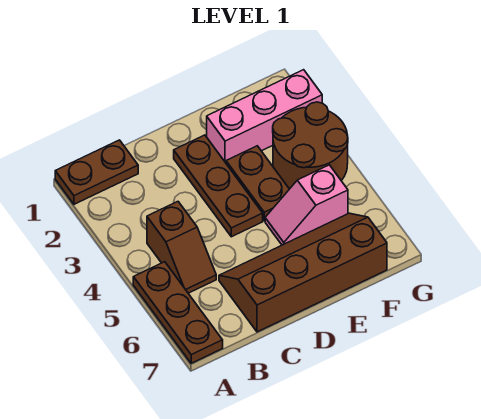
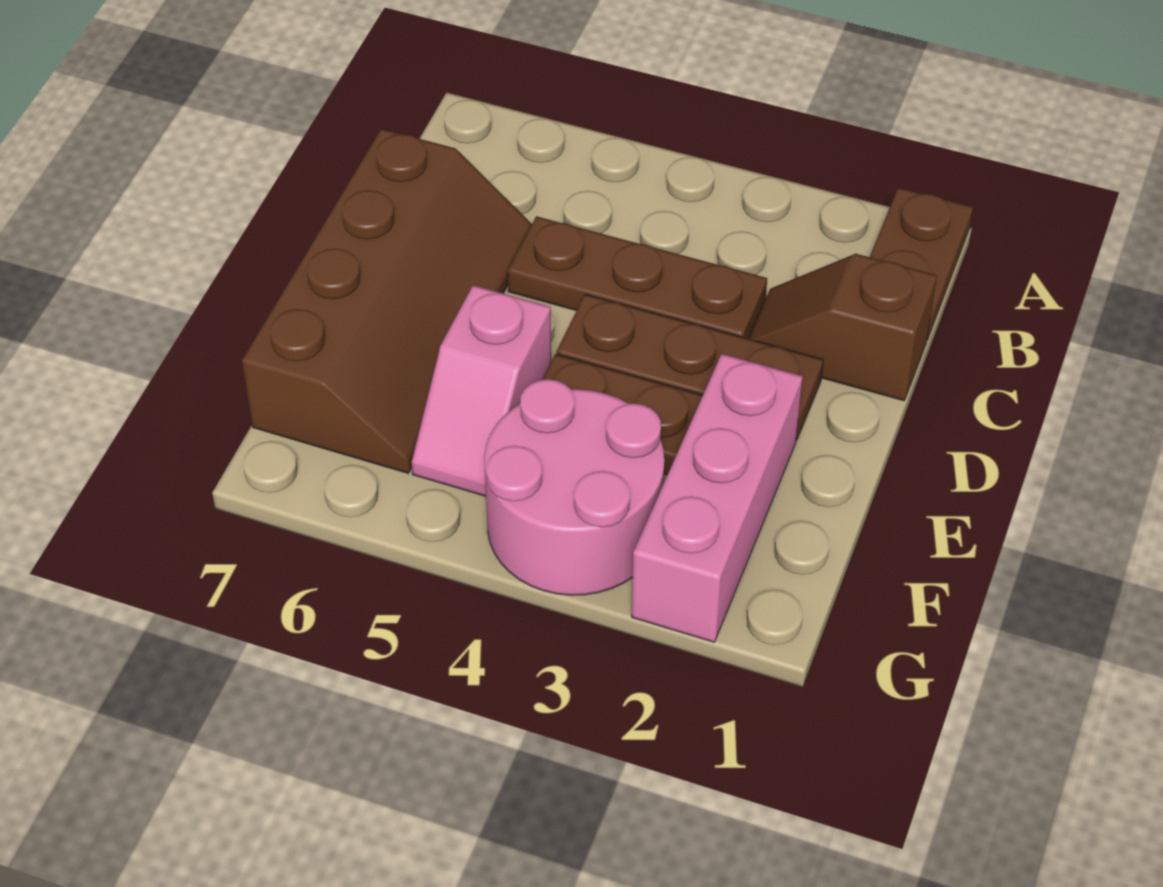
brown 1x3 plate [133,262,223,363] -> brown 1x3 plate moved to [508,216,767,339]
brown 1x2 slope [147,202,216,293] -> brown 1x2 slope moved to [749,254,937,401]
pink 1x2 slope [265,165,348,245] -> pink 1x2 slope turned to [412,285,551,496]
brown 2x2 round brick [273,102,348,189] -> pink 2x2 round brick [484,379,664,595]

